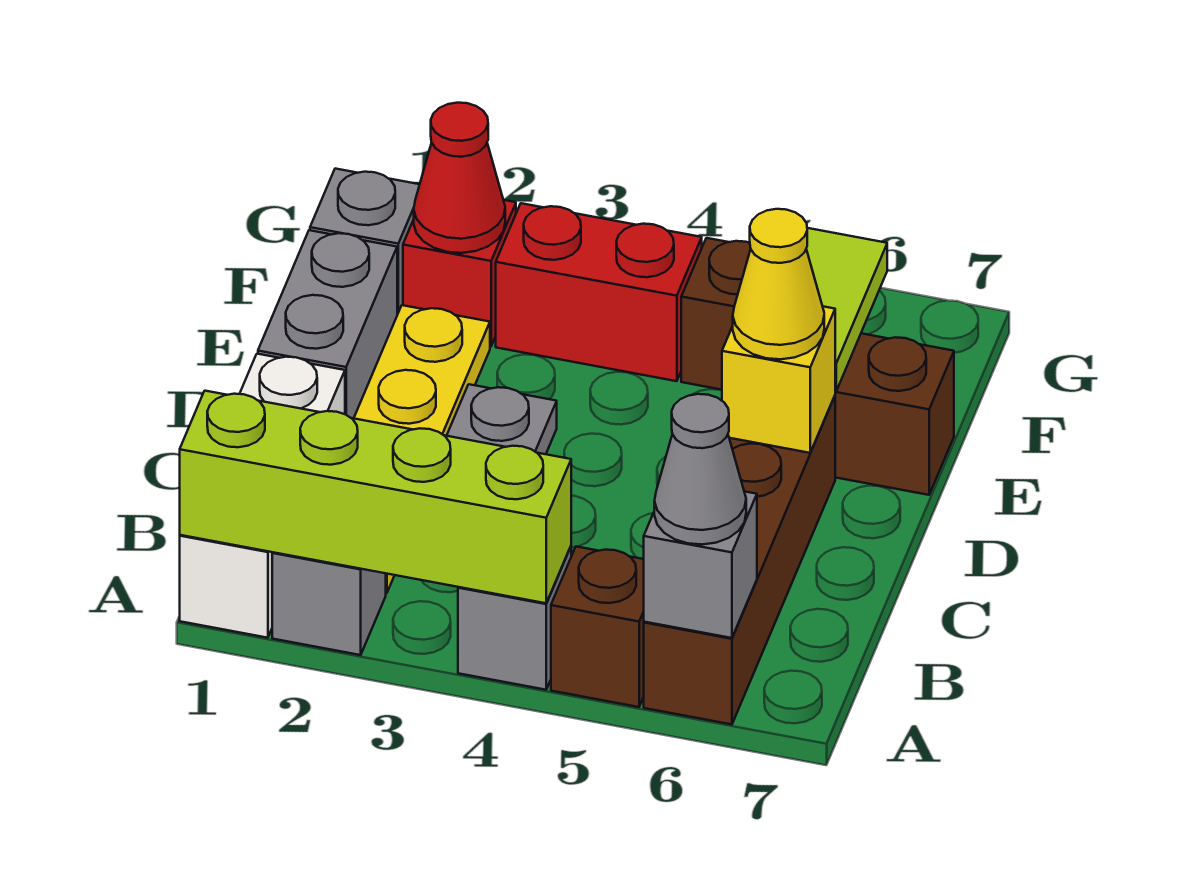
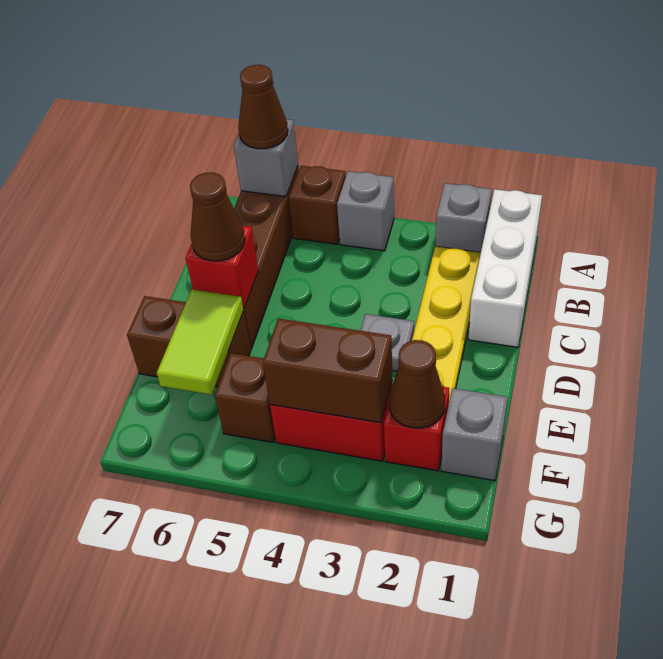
lime 1x4 brick [180,391,571,603] -> none
grey 1x1 cone [654,394,746,544] -> brown 1x1 cone [238,65,288,149]
grey 1x2 brick [258,230,397,418] -> none
yellow 1x1 brick [722,306,835,453] -> red 1x1 brick [186,226,258,308]
yellow 1x1 cone [733,209,824,359] -> brown 1x1 cone [190,173,245,261]
red 1x1 cone [414,103,505,253] -> brown 1x1 cone [389,340,445,428]
none -> brown 1x2 brick [263,318,392,423]

